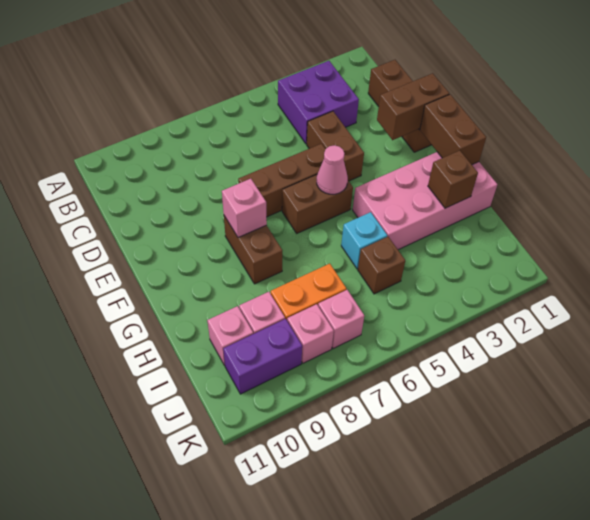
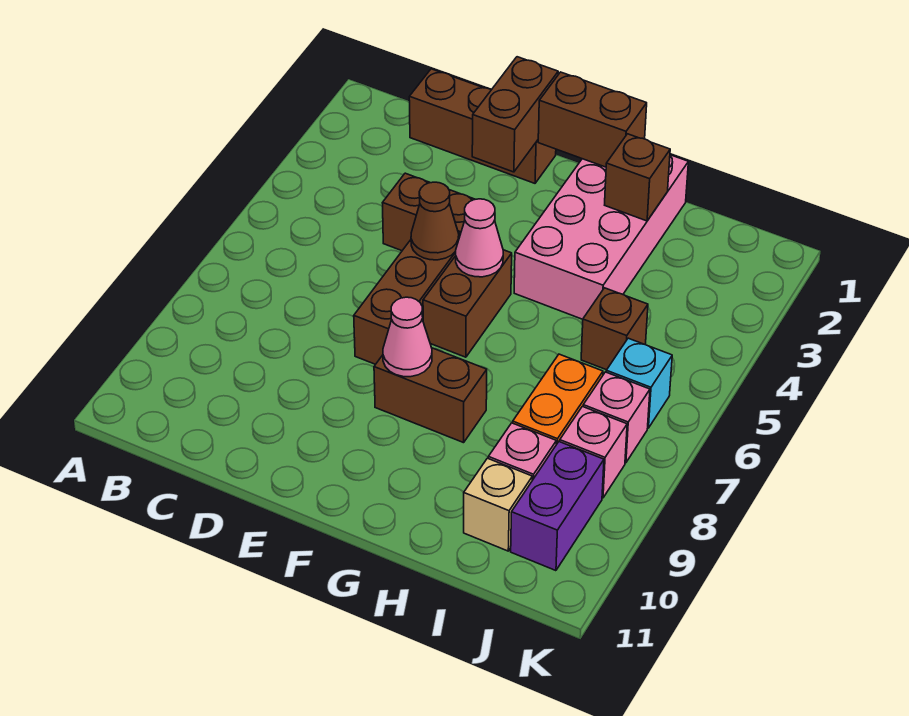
purple 2x2 brick [278,61,359,144] -> none
none -> brown 1x1 cone [411,182,459,260]
pink 1x1 brick [222,179,267,237] -> pink 1x1 cone [383,297,432,377]
cyan 1x1 brick [341,212,387,269] -> cyan 1x1 brick moved to [606,338,672,428]
pink 1x1 brick [207,306,253,366] -> tan 1x1 brick [464,458,532,551]

